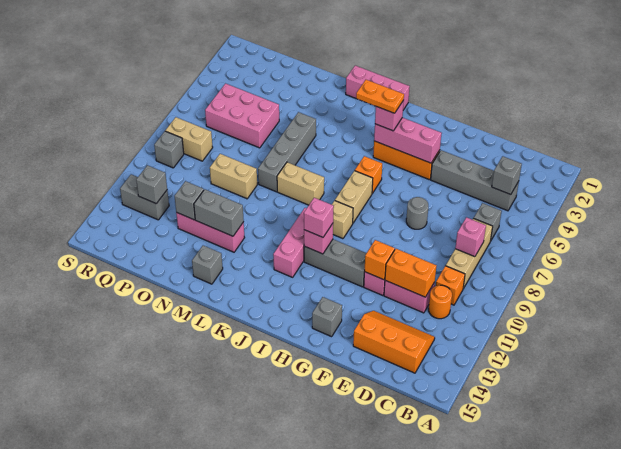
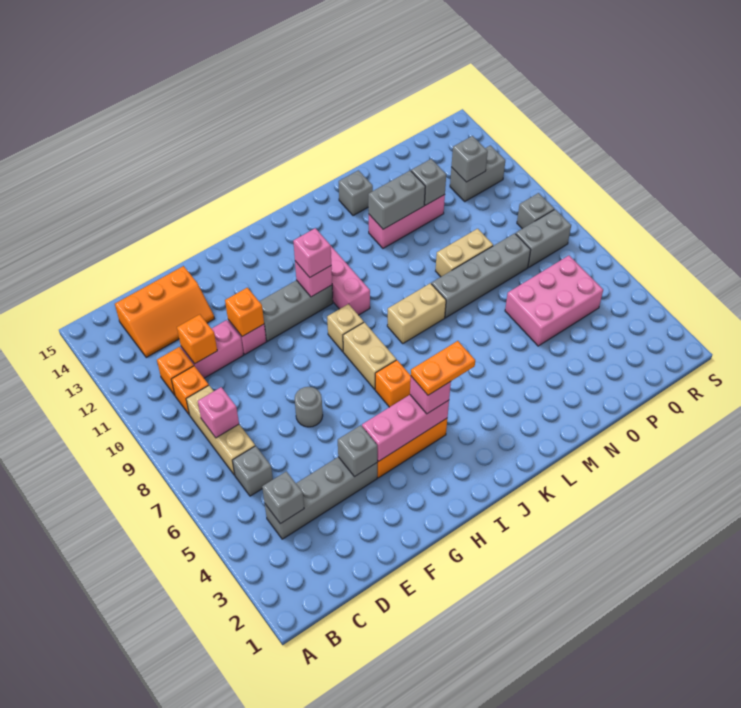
orange 1x1 round brick [429,285,452,319] -> orange 1x1 brick [157,347,194,395]
orange 1x2 brick [385,249,436,297] -> orange 1x1 brick [177,314,217,364]
grey 1x1 brick [312,297,342,337] -> grey 1x1 brick moved to [338,425,377,477]
pink 1x3 brick [346,66,410,110] -> none
grey 1x4 brick [258,112,316,192] -> grey 1x4 brick turned to [431,233,531,318]
tan 1x2 brick [165,117,213,161] -> grey 1x2 brick [516,209,571,267]

